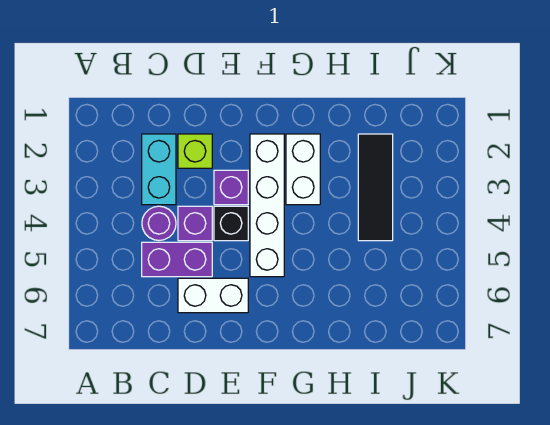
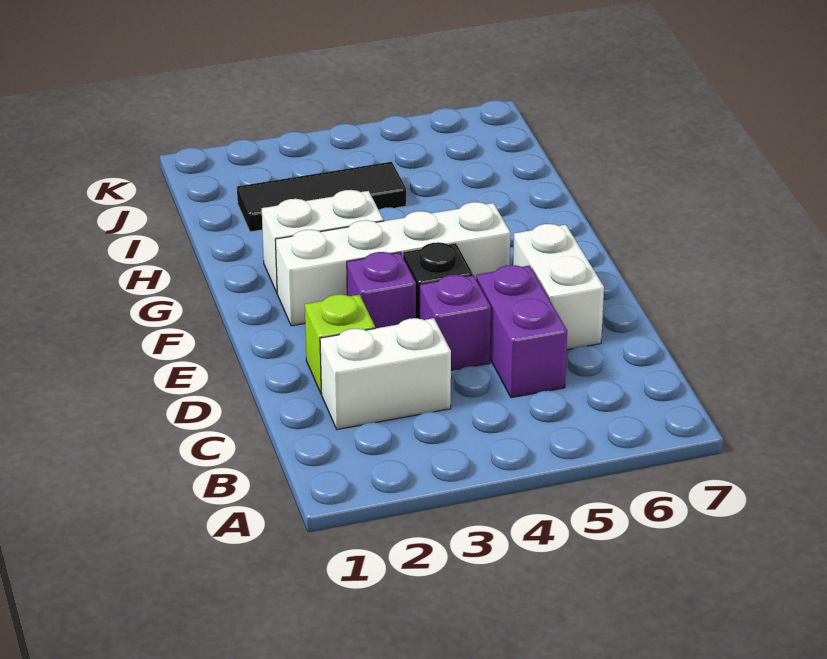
cyan 1x2 brick [142,134,176,205] -> white 1x2 brick [320,318,451,429]
purple 1x1 round brick [142,206,176,240] -> none

